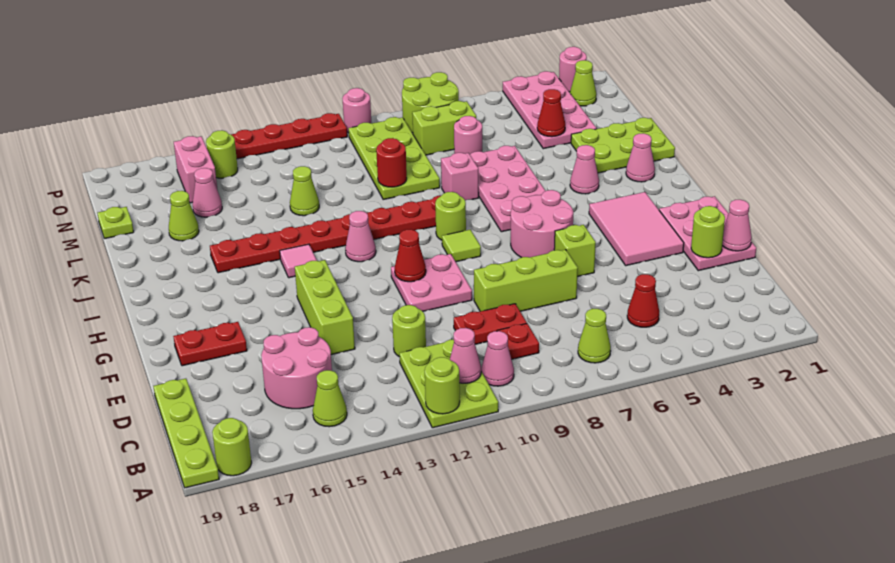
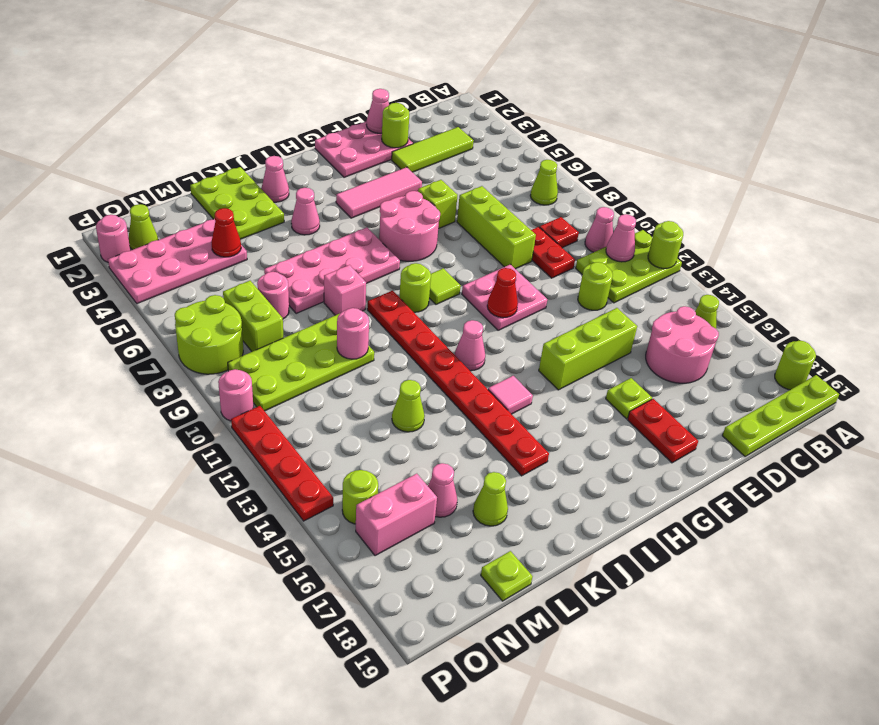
none -> lime 1x3 tile [392,127,474,172]
red 1x1 cone [627,274,659,327] -> none
pink 2x3 tile [589,192,684,266] -> pink 1x3 tile [336,167,422,218]
none -> lime 1x1 plate [606,378,652,419]
red 1x1 round brick [376,138,407,187] -> pink 1x1 round brick [337,308,369,359]

